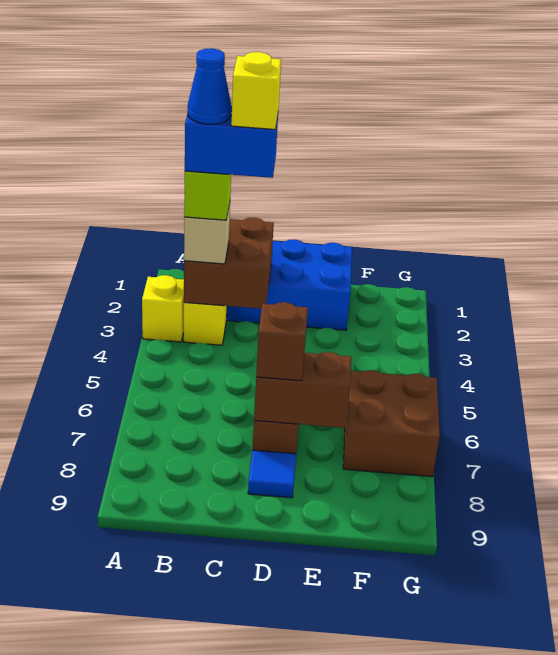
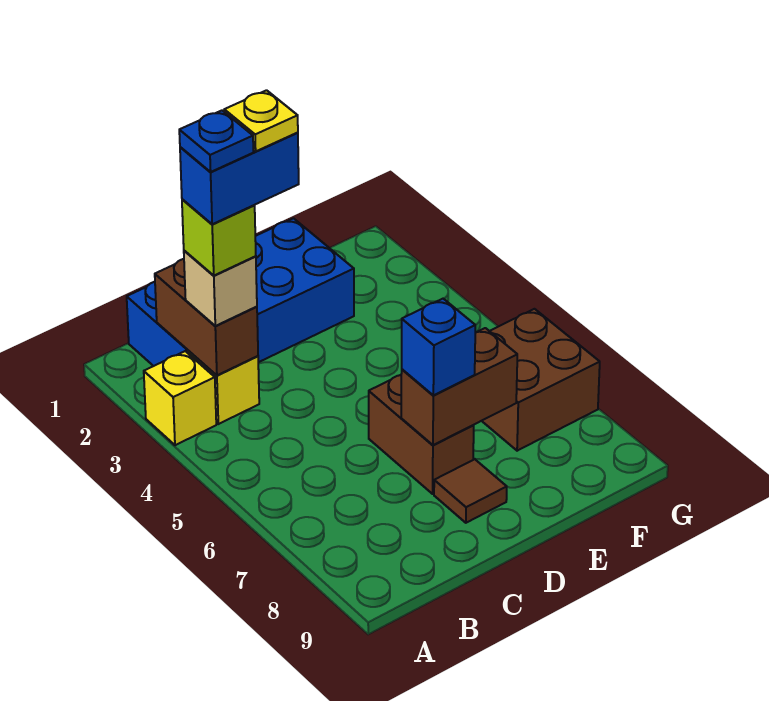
brown 2x2 brick [184,218,274,309] -> brown 1x2 brick [155,259,258,375]
blue 1x1 cone [188,48,232,124] -> blue 1x1 plate [179,110,253,172]
yellow 1x1 brick [231,52,281,130] -> yellow 1x1 plate [224,90,298,151]
brown 1x1 brick [256,302,308,381] -> blue 1x1 brick [402,299,475,395]
blue 1x1 tile [248,450,296,498] -> brown 1x1 tile [434,459,507,523]

